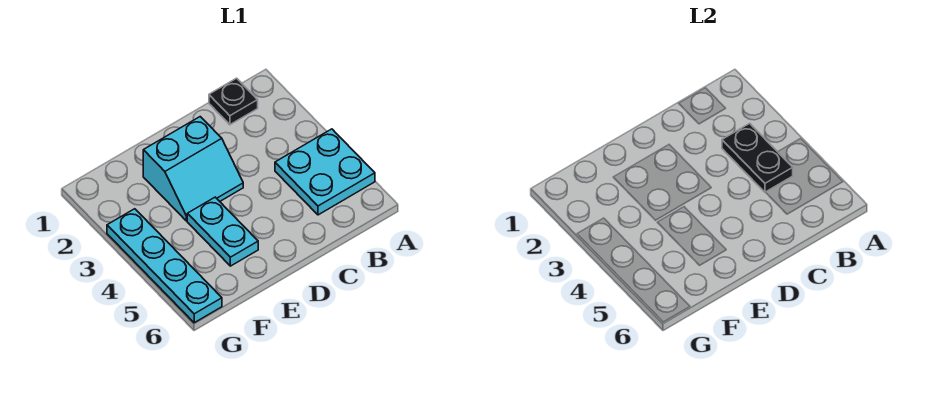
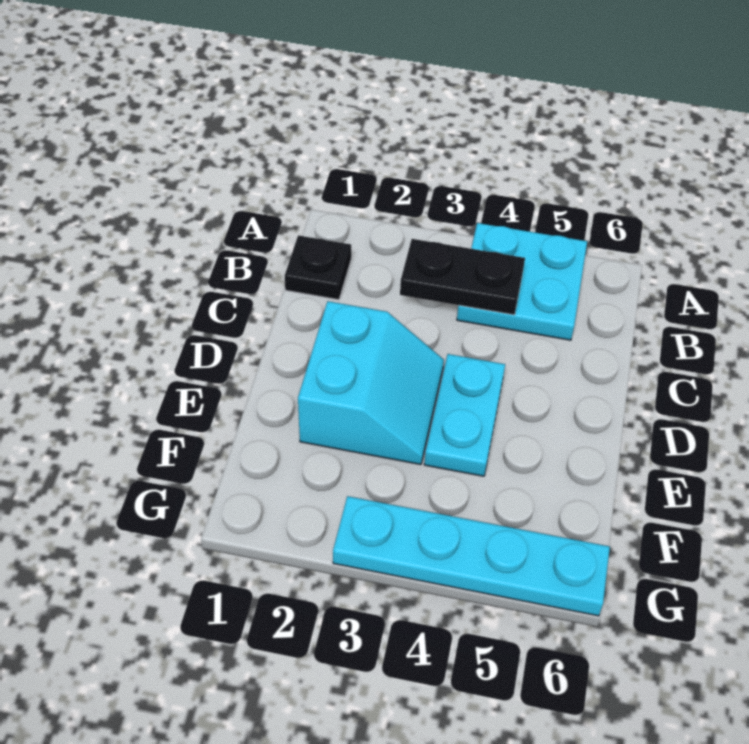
cyan 1x2 plate [187,197,258,266] -> cyan 1x2 plate turned to [424,354,505,476]

